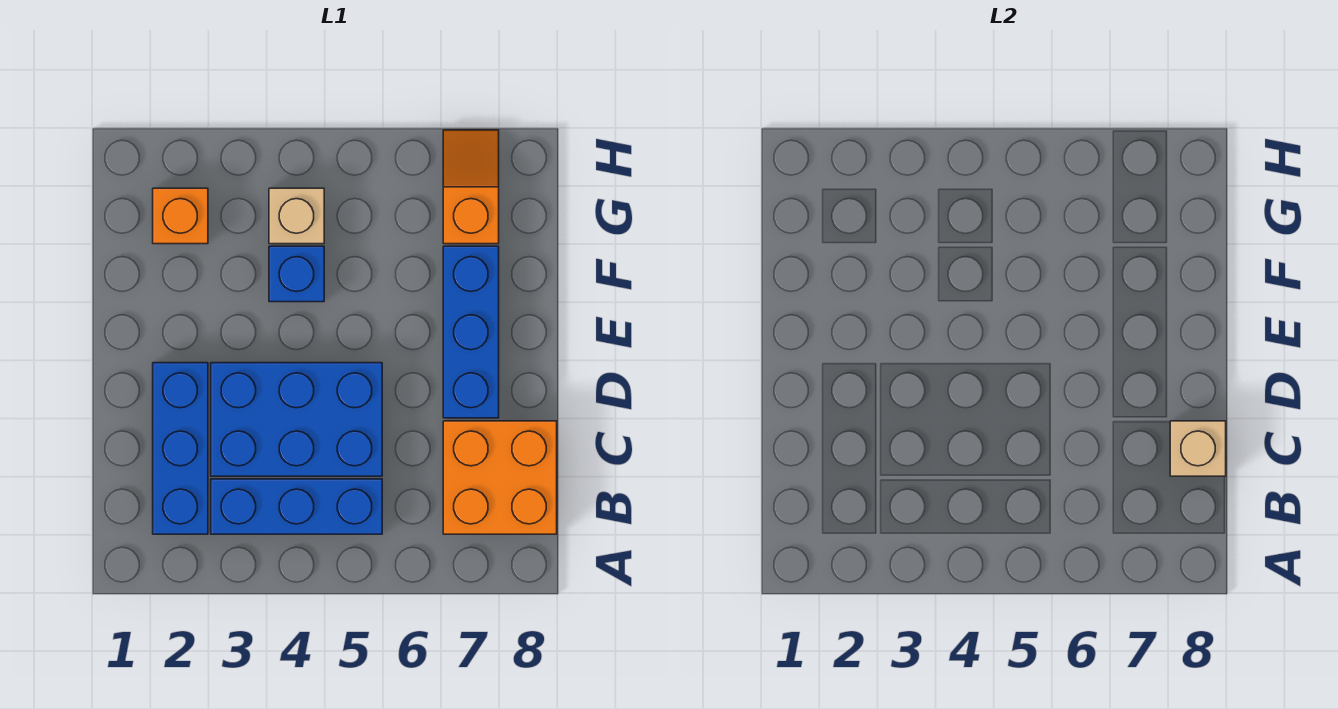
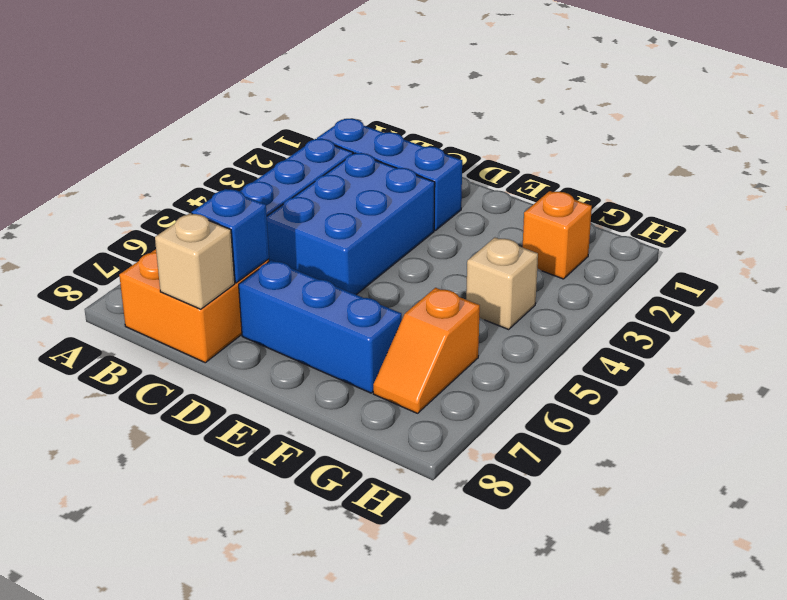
blue 1x1 brick [269,246,324,302] -> blue 1x1 brick moved to [192,189,269,283]
orange 1x2 slope [443,130,499,244] -> orange 1x2 slope turned to [373,288,480,413]

